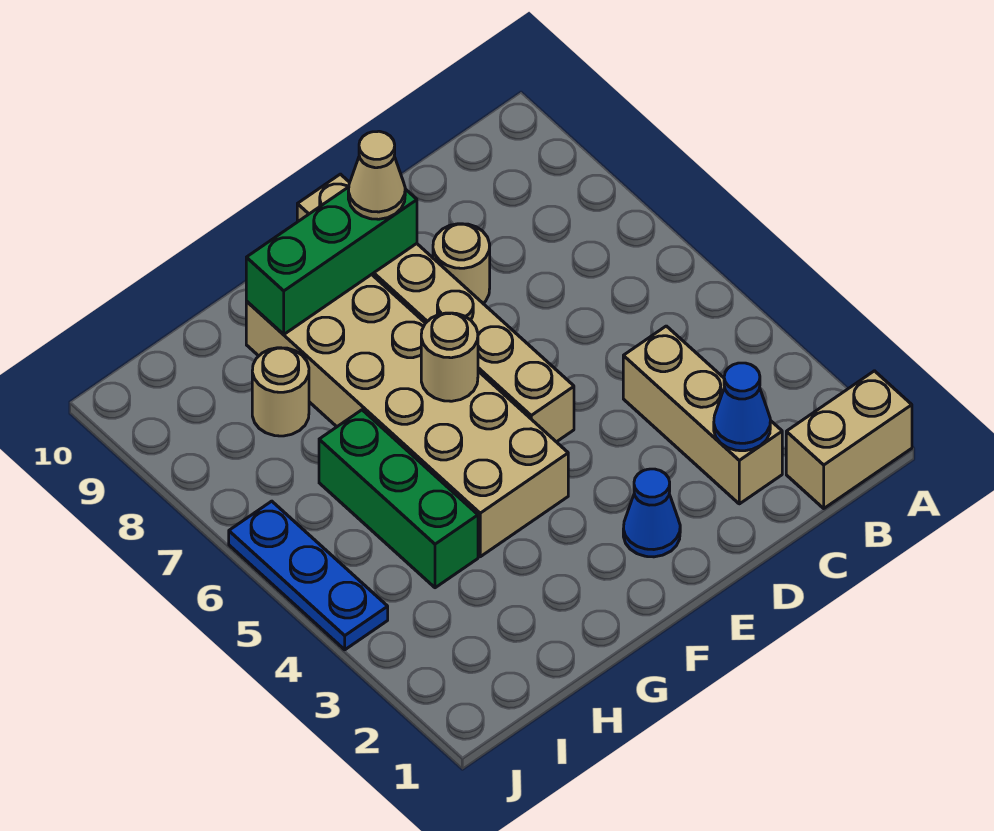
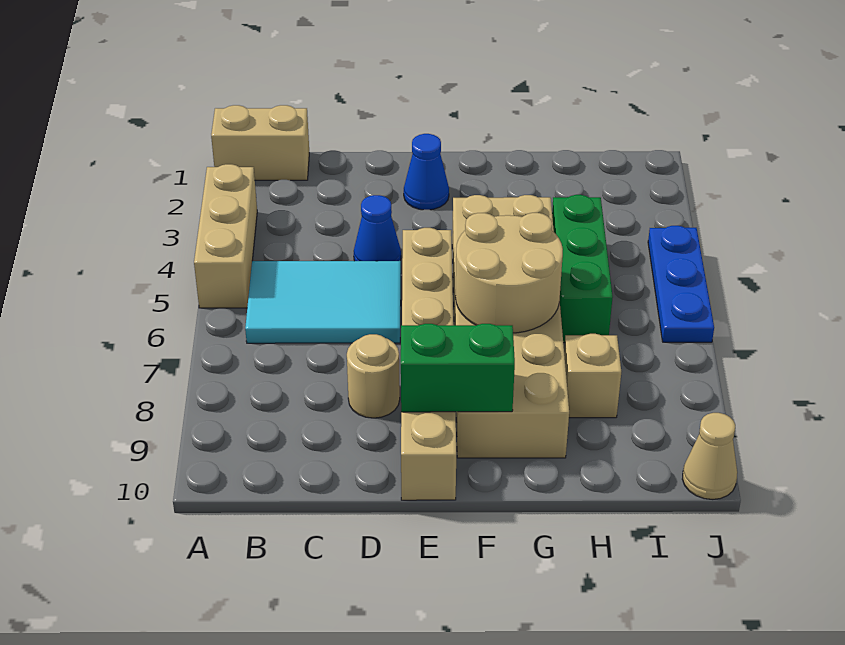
none -> cyan 2x3 tile [245,261,401,343]
tan 1x3 brick [623,326,782,504] -> tan 1x3 brick moved to [194,164,257,308]
blue 1x1 cone [714,363,770,451] -> blue 1x1 cone moved to [354,195,401,261]
green 1x3 brick [246,187,417,334] -> green 1x2 brick [401,324,515,412]
tan 1x1 cone [348,131,405,219] -> tan 1x1 cone moved to [682,413,737,499]
tan 1x1 round brick [421,313,478,401] -> tan 2x2 round brick [455,213,563,333]
tan 1x1 round brick [252,348,309,436] -> tan 1x1 brick [564,334,621,418]

